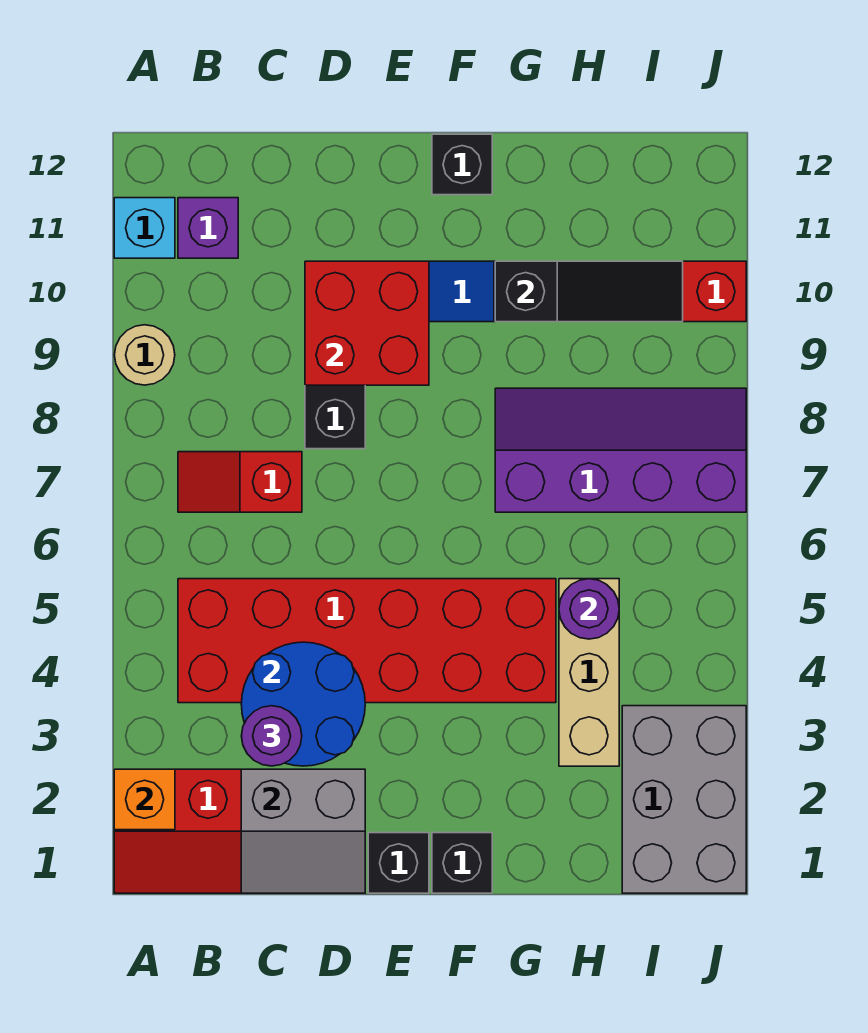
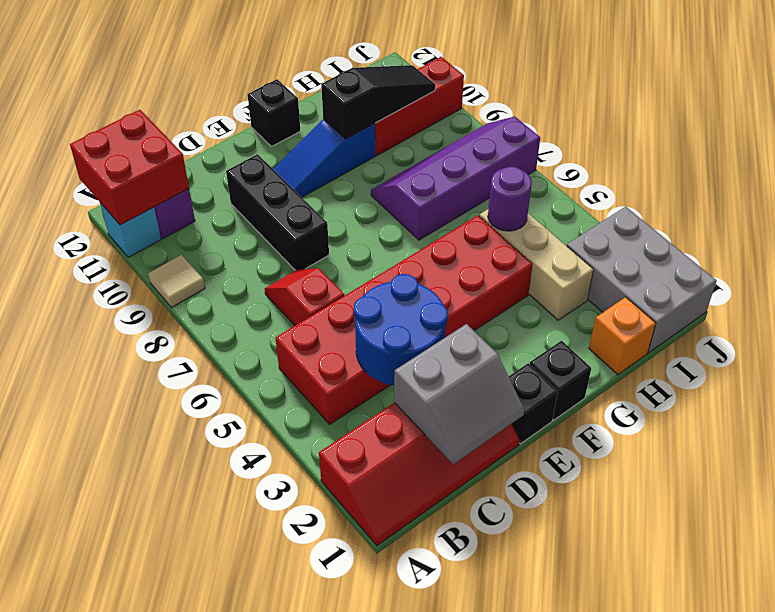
orange 1x1 brick [114,769,175,830] -> orange 1x1 brick moved to [589,297,656,375]
tan 1x1 round brick [115,325,175,385] -> tan 1x1 tile [148,255,205,307]
red 1x2 slope [178,452,302,512] -> red 1x2 slope turned to [265,268,344,326]
purple 1x1 round brick [242,706,302,766] -> none
red 2x2 brick [305,261,429,385] -> red 2x2 brick moved to [70,110,189,225]

